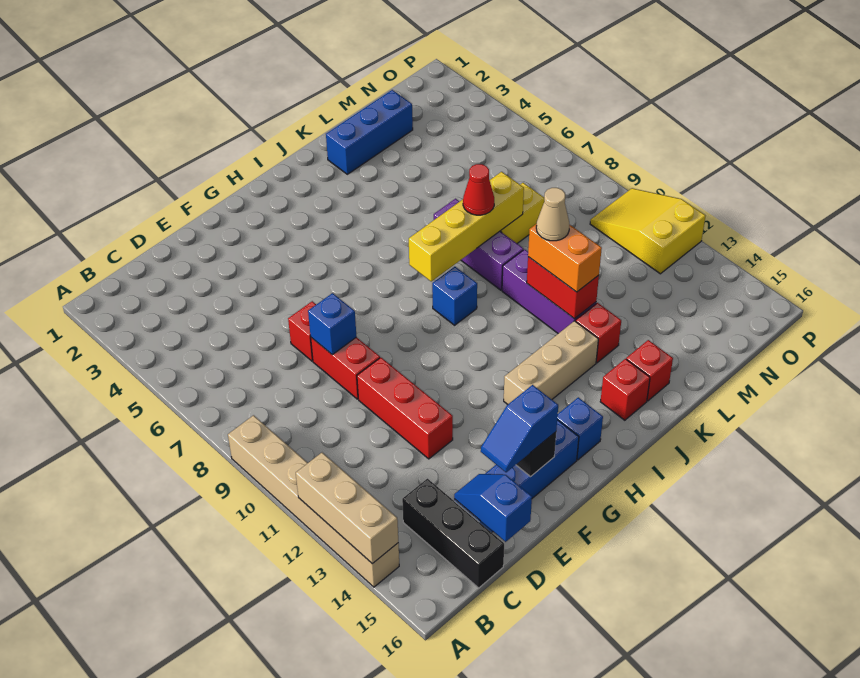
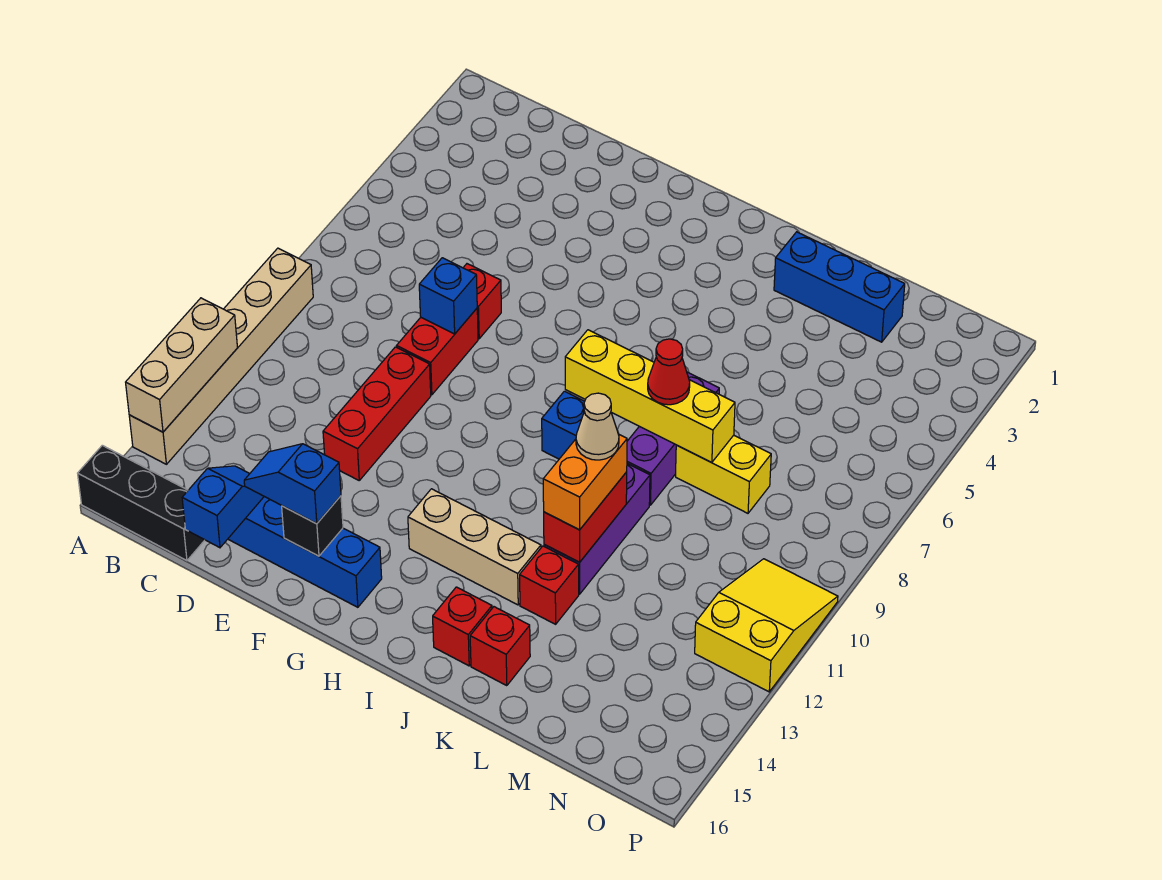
black 1x3 brick [402,479,504,588] -> black 1x3 brick turned to [78,445,204,561]
blue 1x1 brick [557,397,603,460] -> none

